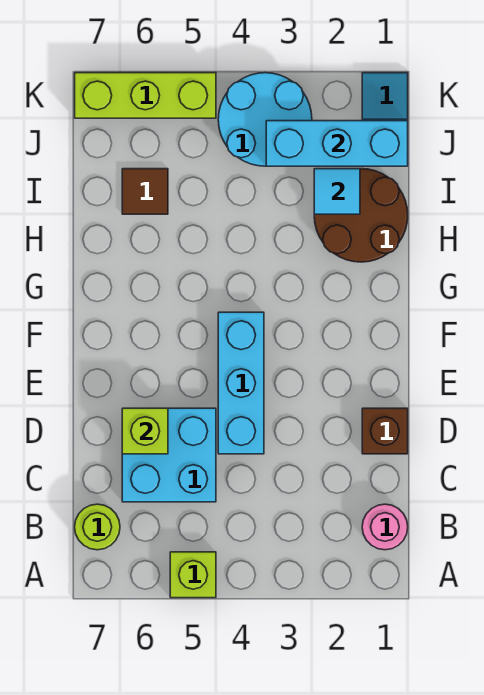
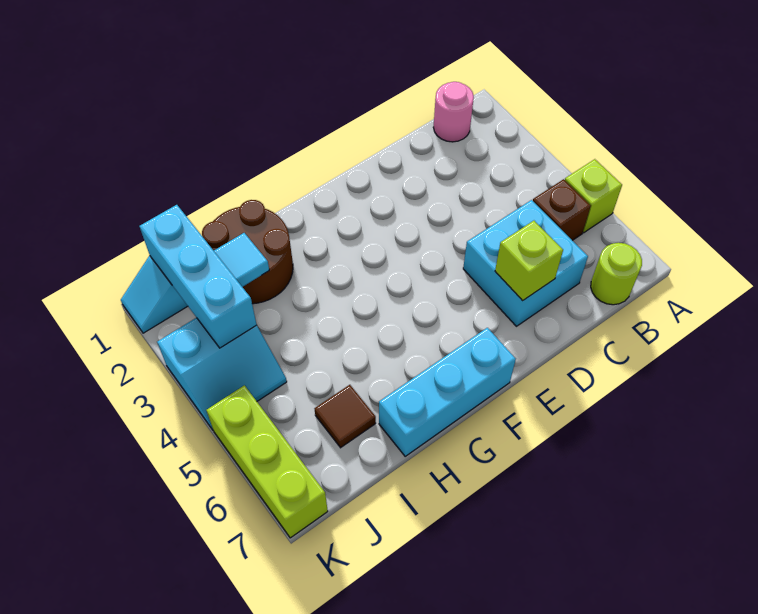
brown 1x1 brick [362,408,408,454] -> brown 1x1 brick moved to [533,179,591,240]
cyan 1x3 brick [218,312,264,454] -> cyan 1x3 brick moved to [379,328,516,456]
cyan 2x2 round brick [218,73,312,166] -> cyan 2x2 slope [157,318,287,430]

